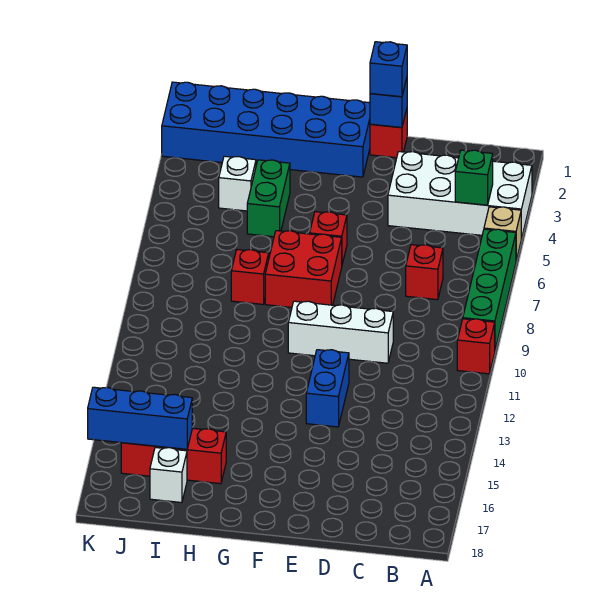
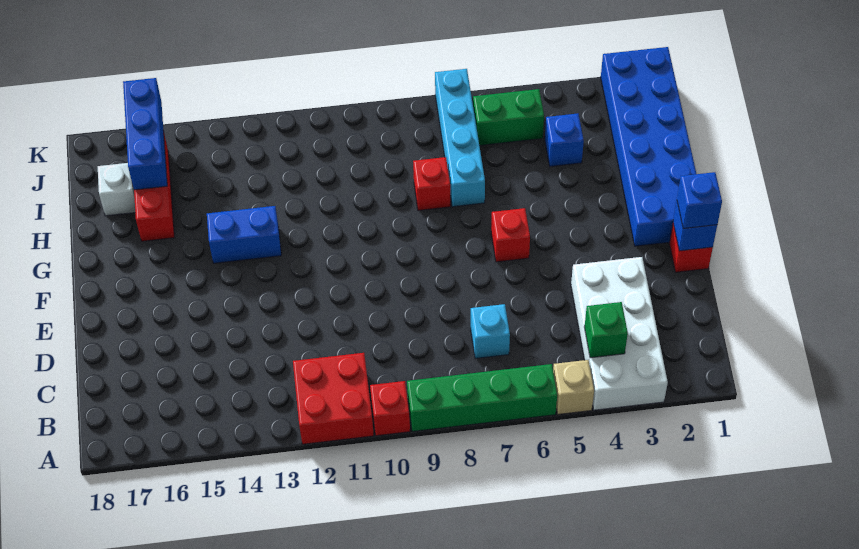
red 1x1 brick [406,245,443,300] -> cyan 1x1 brick [471,304,510,359]
white 1x3 brick [288,301,393,363] -> none
blue 1x2 brick [306,350,349,427] -> blue 1x2 brick moved to [207,206,281,263]
red 2x2 brick [265,231,342,307] -> red 2x2 brick moved to [293,353,374,444]
green 1x2 brick [247,160,290,237] -> green 1x2 brick moved to [473,89,544,146]
none -> cyan 1x4 brick [435,69,485,207]
white 1x1 brick [219,156,256,211] -> blue 1x1 brick [545,113,584,167]

